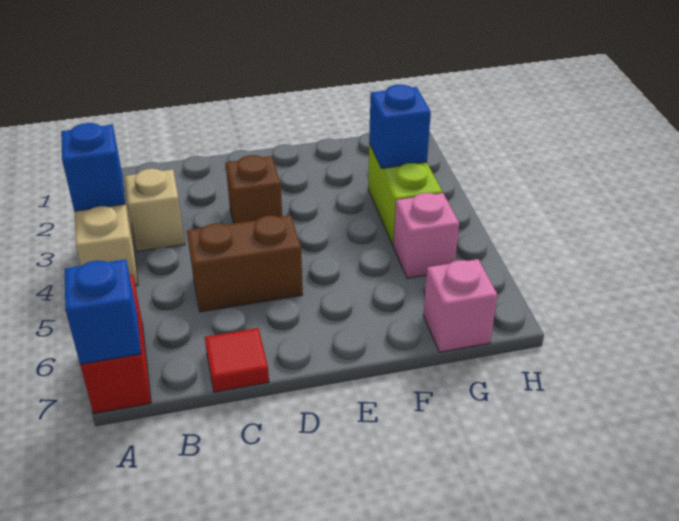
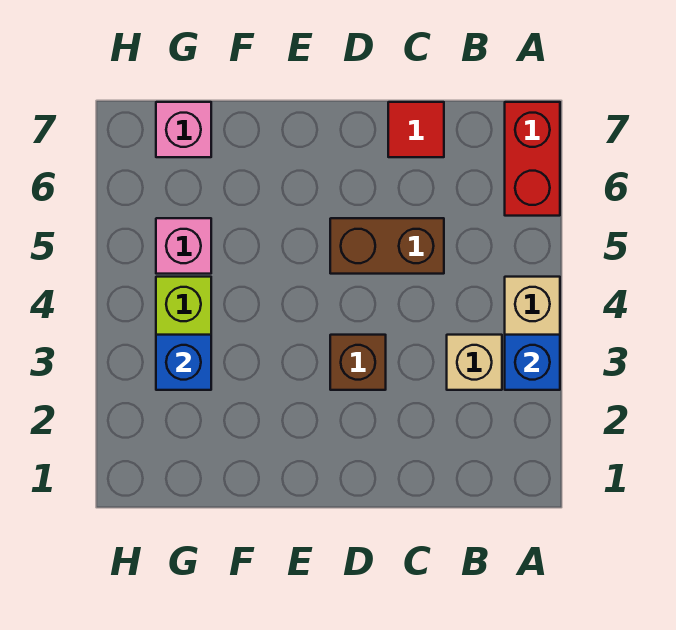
blue 1x1 brick [64,259,141,364] -> none

